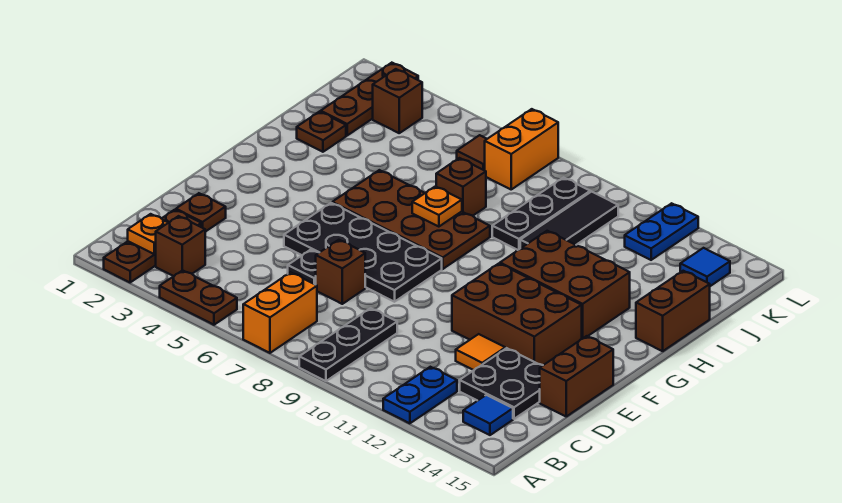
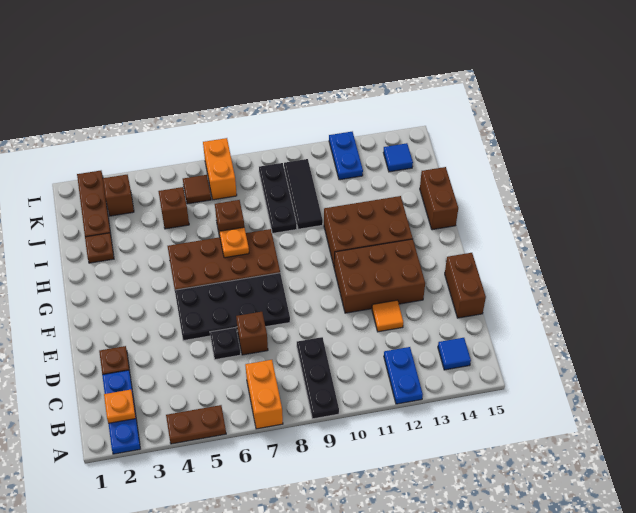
brown 1x3 plate [104,210,201,282] -> blue 1x3 plate [102,370,140,454]
brown 1x1 brick [156,216,205,276] -> brown 1x1 brick moved to [158,187,189,229]
black 2x2 plate [460,348,543,419] -> none

